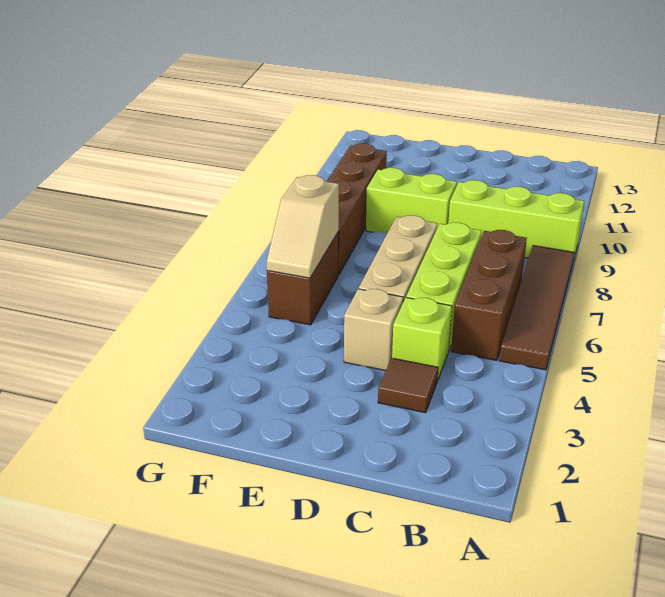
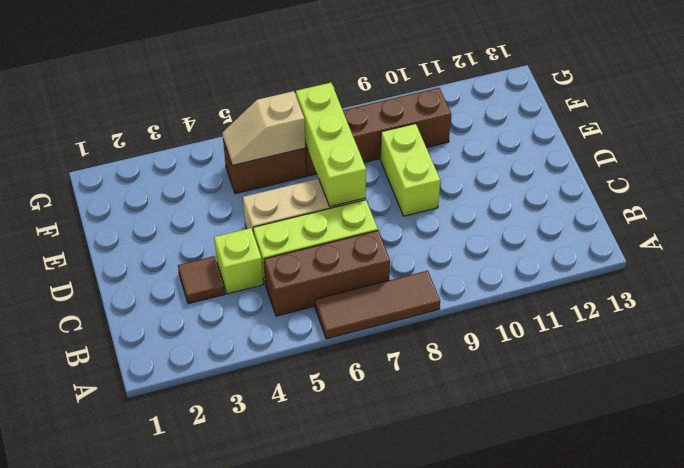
brown 1x4 tile [499,246,574,370] -> brown 1x3 tile [315,271,440,339]
lime 1x3 brick [448,180,584,261] -> lime 1x3 brick moved to [296,83,366,207]
tan 1x1 brick [344,289,403,371] -> none

